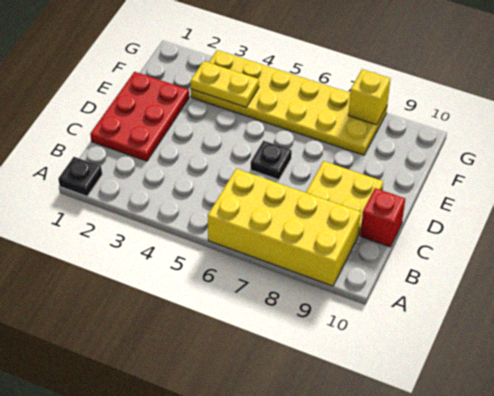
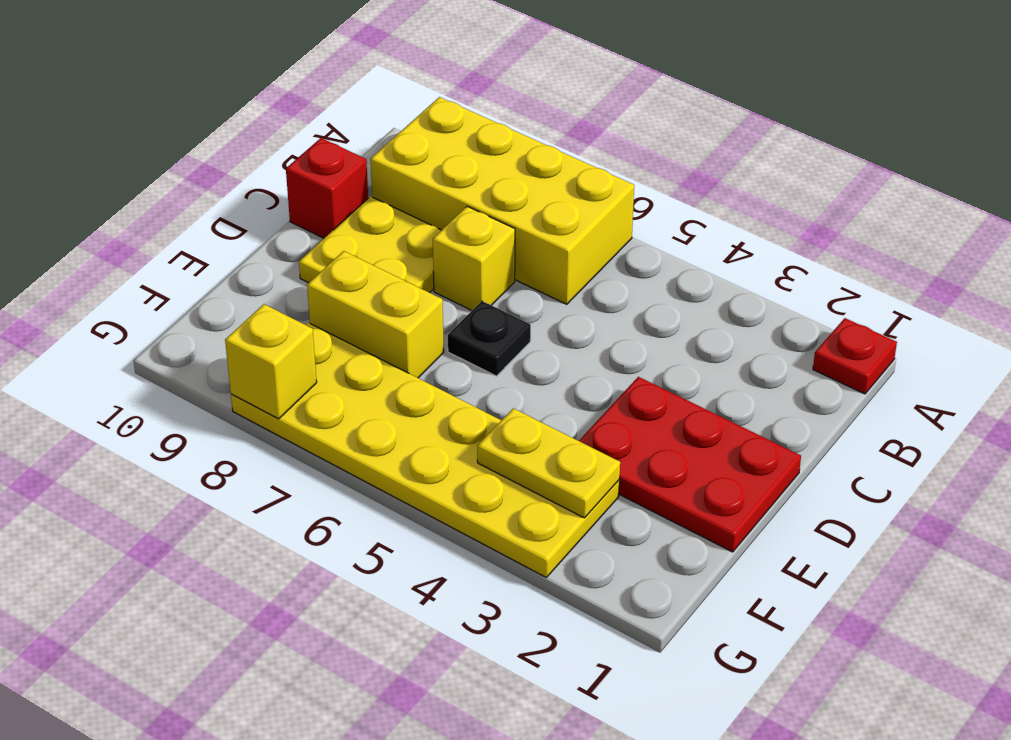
black 1x1 plate [58,157,102,196] -> red 1x1 plate [813,318,897,394]
red 2x3 plate [90,72,189,161] -> red 2x3 plate turned to [579,377,801,552]
none -> yellow 1x1 brick [433,206,515,310]
none -> yellow 1x2 brick [307,251,444,378]

